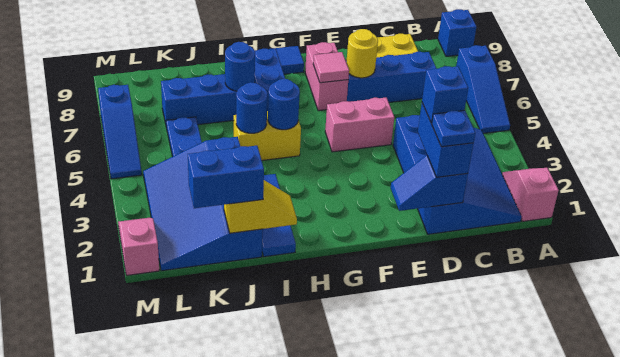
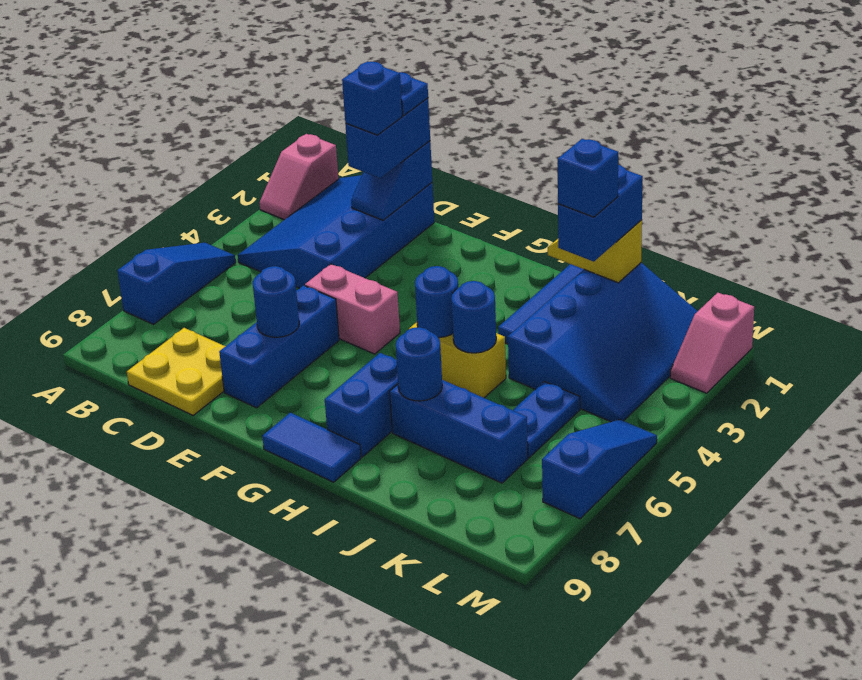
blue 1x1 brick [438,9,476,56] -> blue 1x1 brick moved to [558,139,618,217]
blue 1x3 brick [346,52,437,102] -> blue 1x3 brick turned to [219,285,339,408]
blue 1x2 slope [391,155,468,211] -> blue 1x2 slope turned to [351,141,432,220]
yellow 1x1 round brick [346,29,378,78] -> blue 1x1 round brick [253,266,299,337]
pink 1x2 brick [305,42,348,111] -> none
pink 1x1 tile [313,52,349,83] -> none
blue 1x2 brick [188,146,264,208] -> blue 1x2 brick turned to [558,165,643,262]

